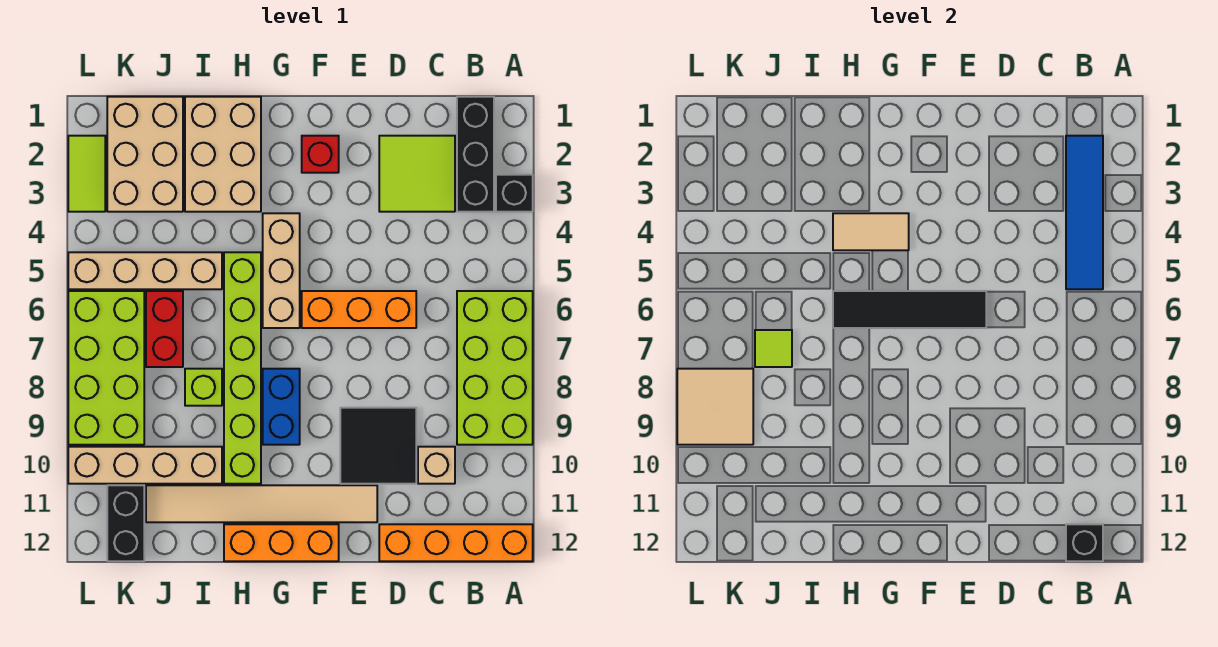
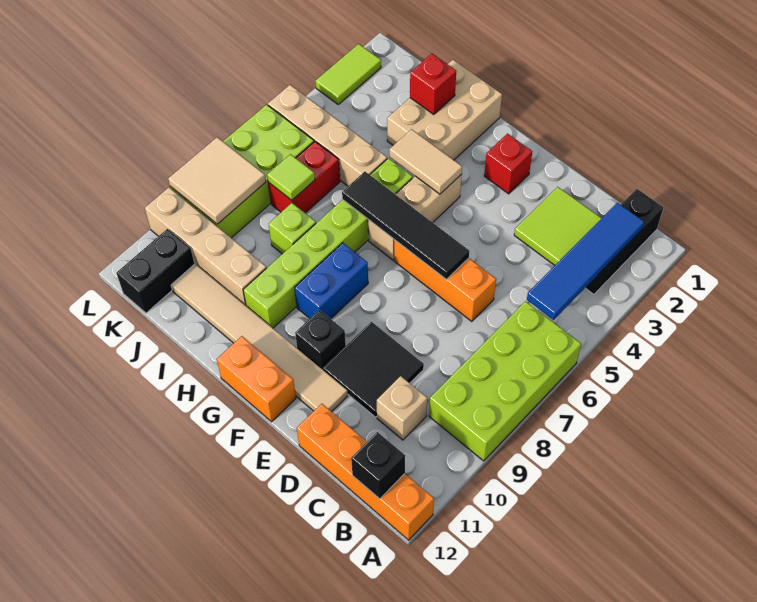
black 1x1 brick [496,175,533,212] -> black 1x1 brick moved to [295,310,346,370]
orange 1x3 brick [224,524,339,561] -> orange 1x2 brick [217,336,296,422]
none -> red 1x1 brick [410,54,456,114]
tan 2x3 brick [107,97,183,212] -> none

